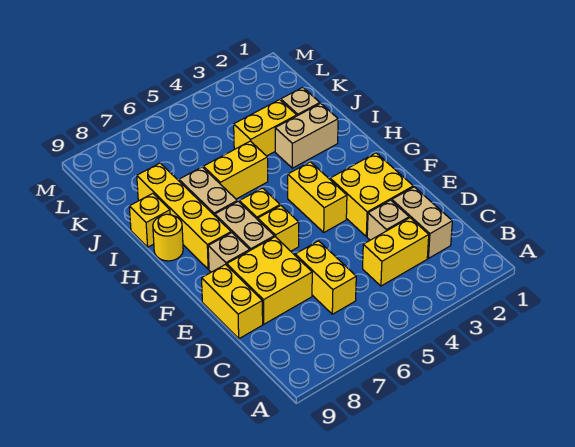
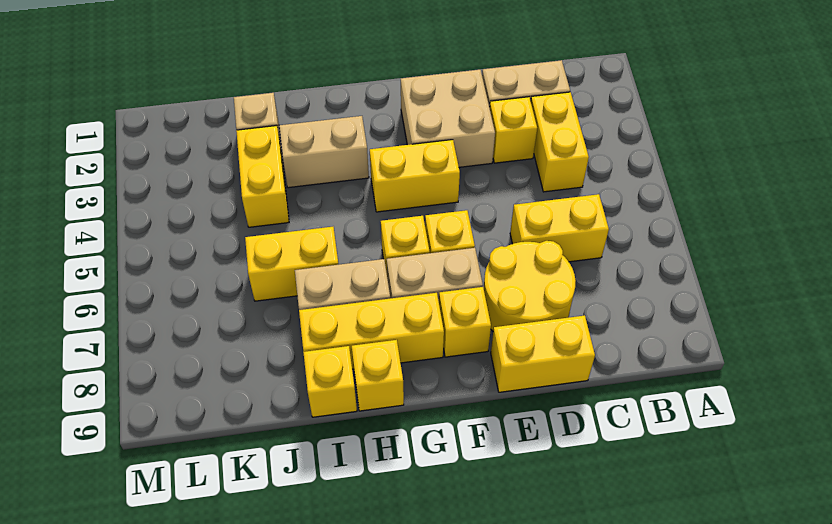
tan 1x1 brick [367,200,409,240] -> yellow 1x1 brick [489,97,537,163]
yellow 2x2 brick [227,237,312,324] -> yellow 2x2 round brick [484,241,576,331]
yellow 2x2 brick [330,153,413,237] -> tan 2x2 brick [401,70,495,167]
tan 1x1 brick [208,233,250,272] -> yellow 1x1 brick [439,287,491,357]
yellow 1x4 brick [137,163,231,269] -> yellow 1x3 brick [299,293,444,369]
yellow 1x1 round brick [153,214,183,261] -> yellow 1x1 brick [352,340,404,411]
tan 1x2 brick [275,103,338,168] -> tan 1x2 brick turned to [279,116,369,188]
yellow 1x2 brick [203,141,268,199] -> yellow 1x2 brick turned to [245,227,339,301]

